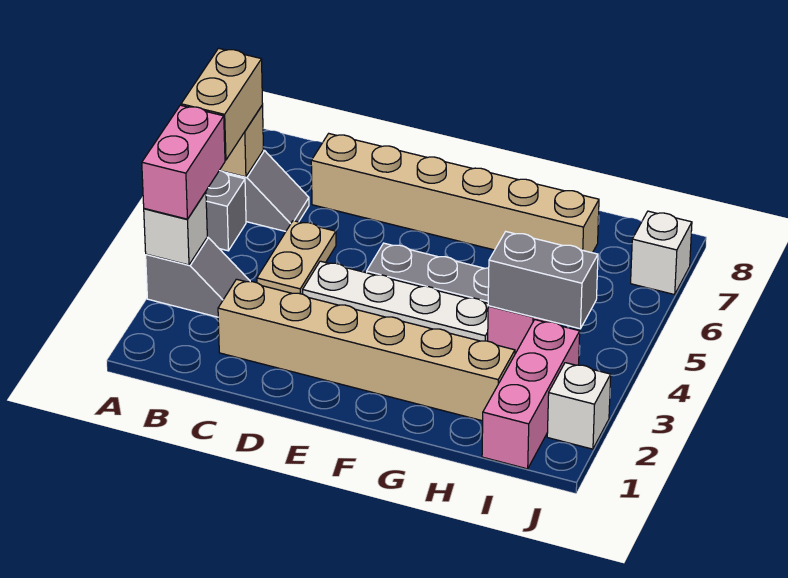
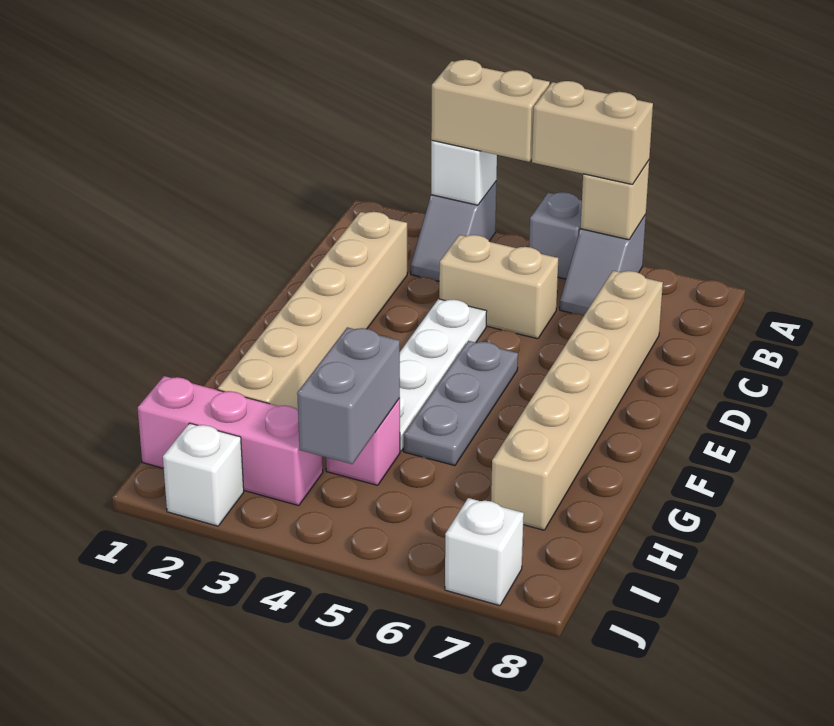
pink 1x2 brick [142,105,225,219] -> tan 1x2 brick [431,60,550,162]
tan 1x2 plate [257,221,336,294] -> tan 1x2 brick [439,235,558,339]

